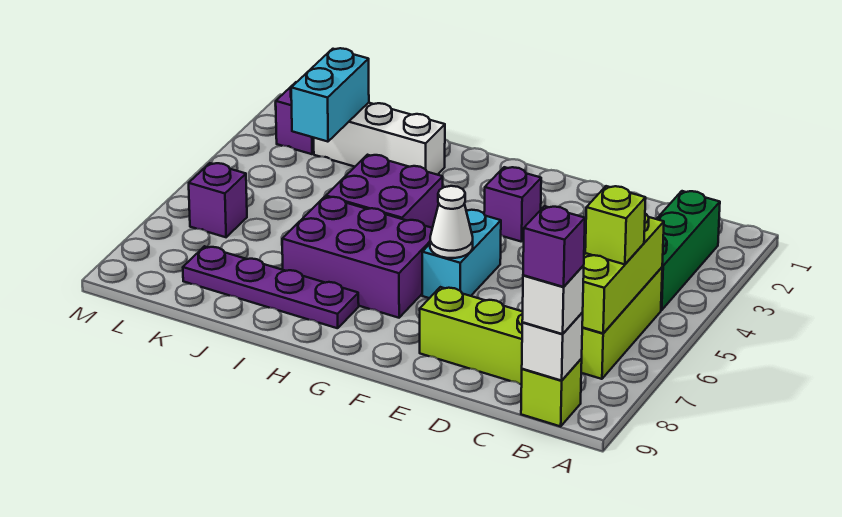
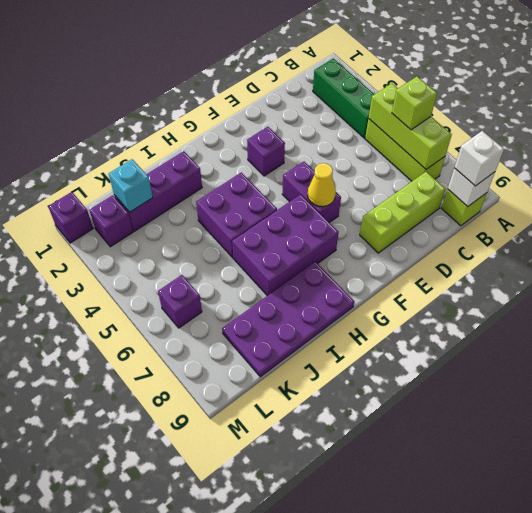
purple 1x1 brick [523,206,585,287] -> purple 1x1 brick moved to [48,192,93,243]
cyan 1x2 brick [422,210,501,298] -> purple 1x2 brick [282,162,341,223]
white 1x1 cone [430,186,473,258] -> yellow 1x1 cone [308,163,336,207]
purple 1x4 plate [183,246,359,328] -> purple 2x4 plate [222,262,354,377]
white 1x3 brick [314,103,445,175] -> purple 1x3 brick [114,151,202,231]
cyan 1x2 brick [291,48,369,142] -> cyan 1x1 brick [109,159,153,212]

